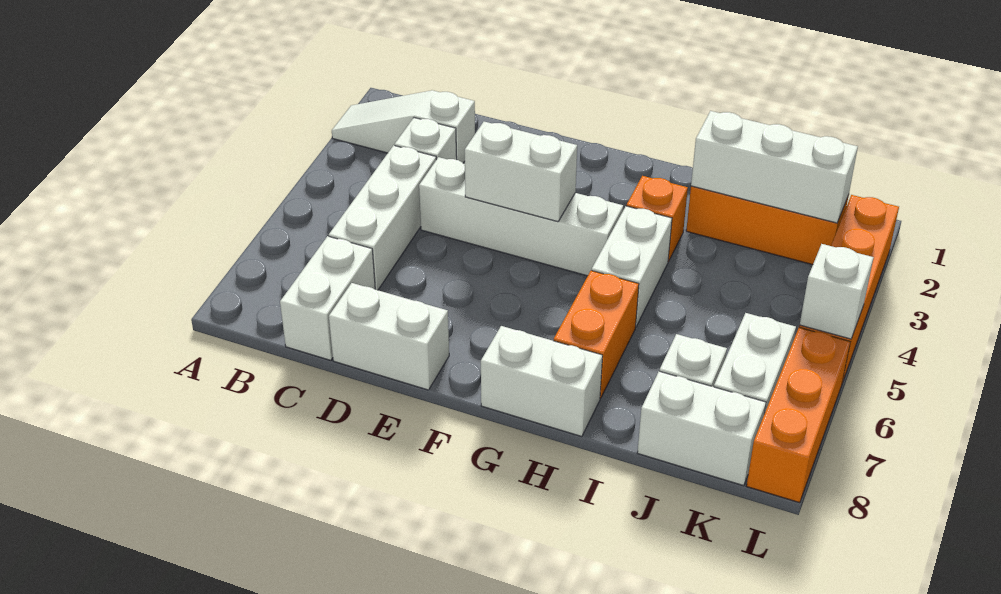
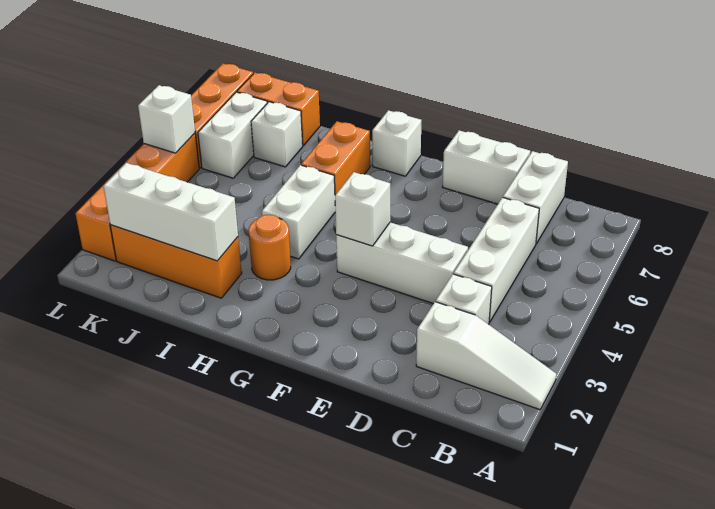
white 1x4 brick [419,157,623,276] -> white 1x3 brick [336,222,468,304]
white 1x2 brick [465,122,577,222] -> white 1x1 brick [335,172,390,246]
white 1x2 brick [481,326,603,437] -> white 1x1 brick [372,110,421,176]
orange 1x1 brick [626,176,688,262] -> orange 1x1 round brick [249,215,291,280]
white 1x2 brick [637,371,766,486] -> orange 1x2 brick [237,73,320,146]

